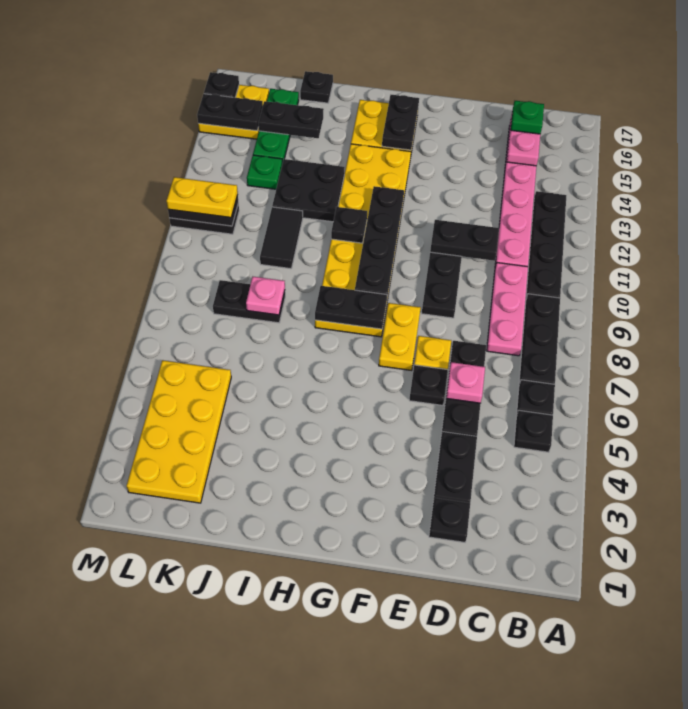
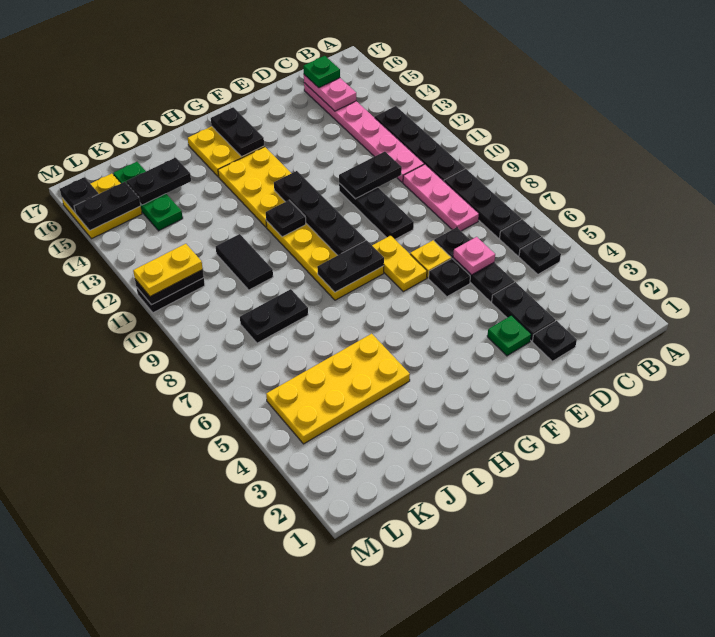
black 2x2 plate [272,159,345,222] -> none
pink 1x1 plate [246,277,285,315] -> none
black 1x1 plate [300,71,333,103] -> none
yellow 2x4 plate [127,360,231,503] -> yellow 2x4 plate turned to [266,334,410,444]
green 1x1 plate [247,155,282,189] -> green 1x1 plate moved to [487,315,531,356]

